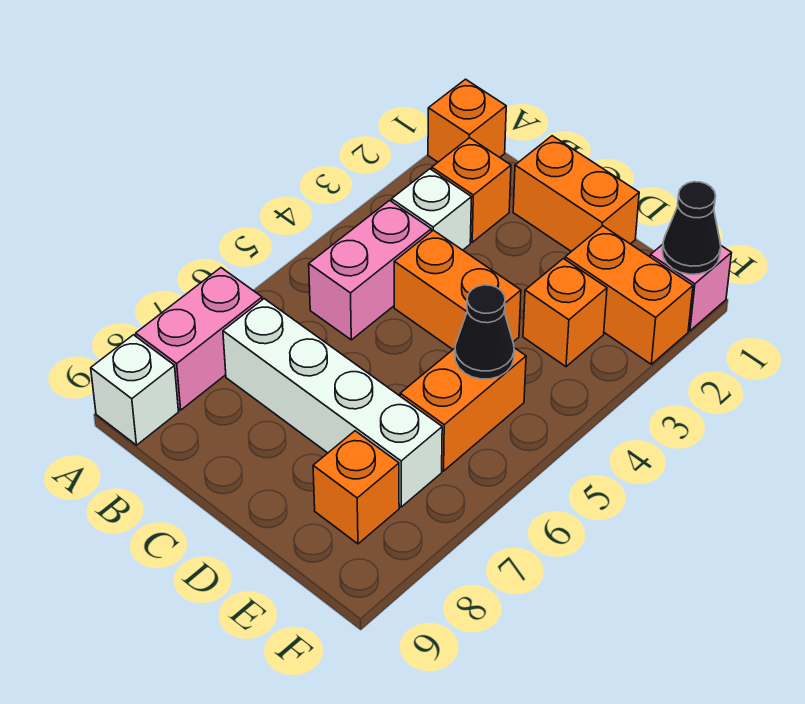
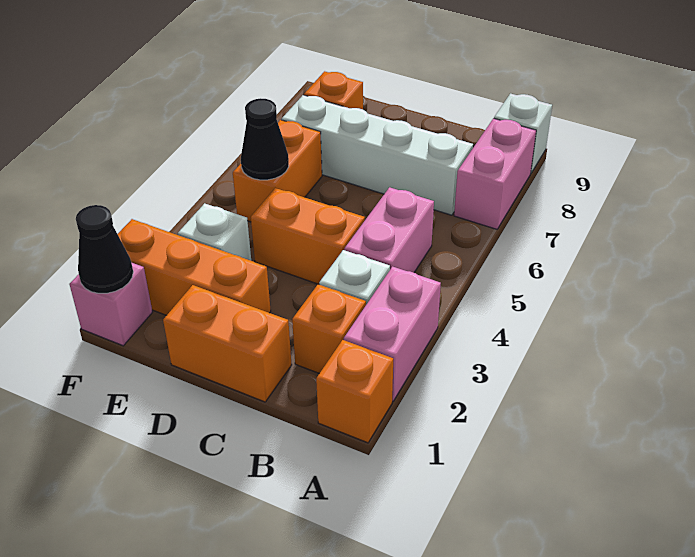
none -> pink 1x2 brick [344,267,441,401]
orange 1x2 brick [565,226,693,364] -> orange 1x3 brick [118,219,271,315]
orange 1x1 brick [523,259,607,367] -> white 1x1 brick [178,203,251,261]

